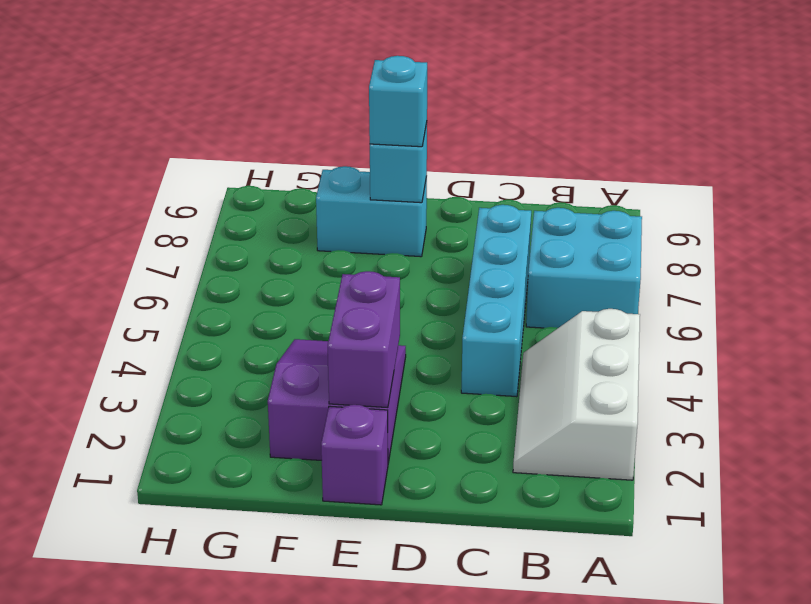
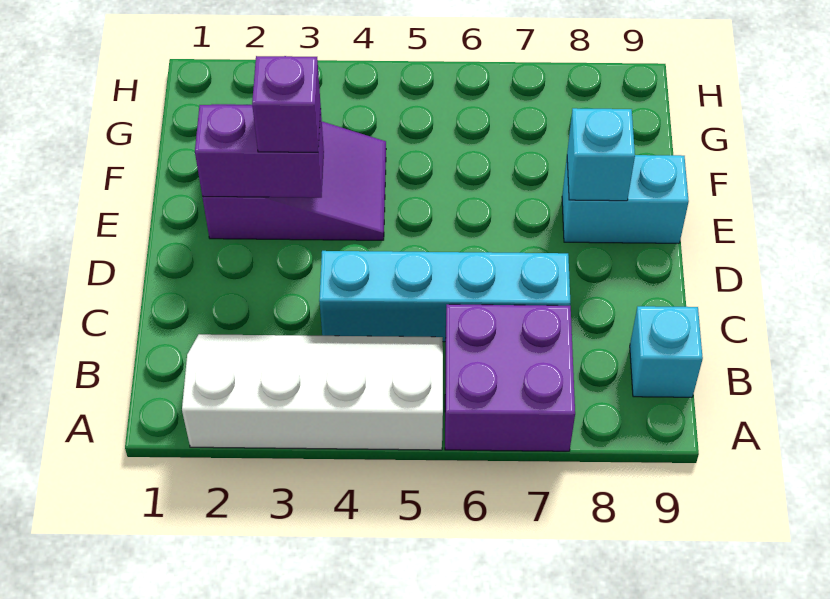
white 2x3 slope [513,309,640,480] -> white 2x4 slope [182,334,443,450]
cyan 2x2 brick [526,208,642,328] -> purple 2x2 brick [445,304,575,451]
purple 1x1 brick [321,405,388,505] -> purple 1x1 brick moved to [252,56,321,152]
cyan 1x2 brick [316,166,427,257] -> cyan 1x2 brick turned to [562,155,689,243]
cyan 1x1 brick [369,56,427,147] -> cyan 1x1 brick moved to [630,306,703,397]

